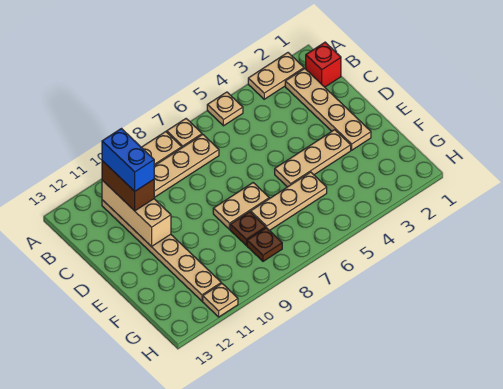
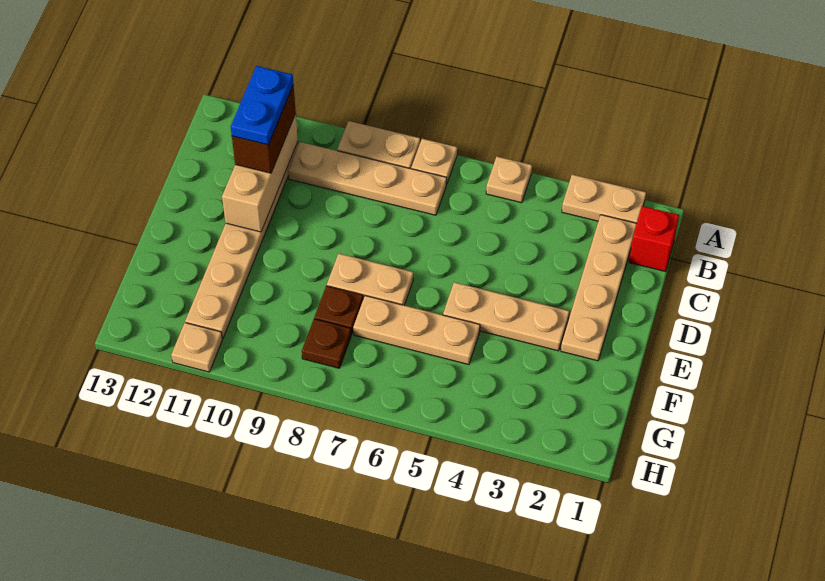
blue 1x2 brick [102,129,154,191] -> blue 1x2 plate [231,66,293,145]

